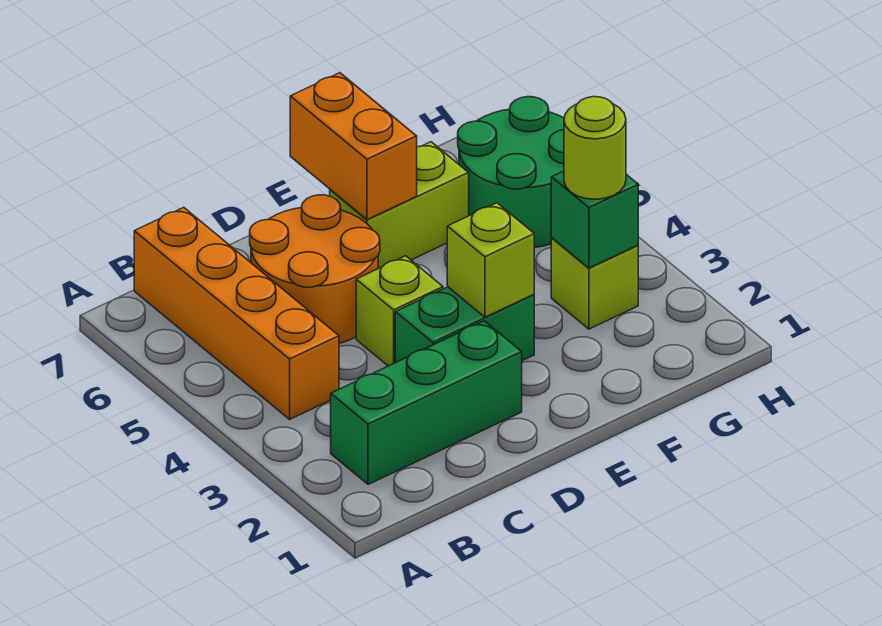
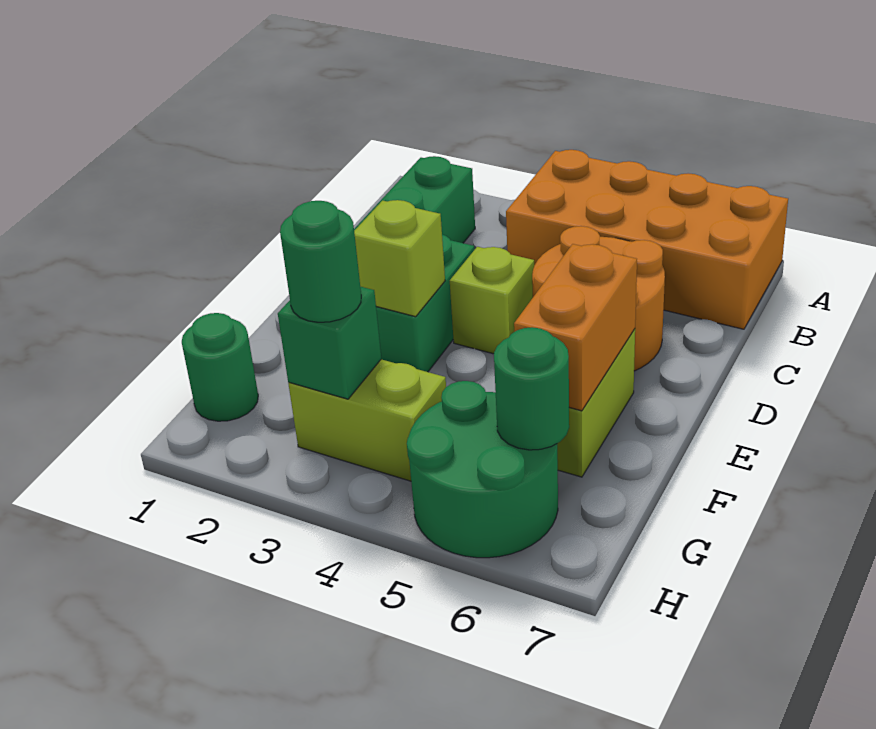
orange 1x4 brick [134,207,339,419] -> orange 2x4 brick [506,150,788,329]
orange 1x2 brick [290,73,417,220] -> orange 1x2 brick turned to [514,244,637,411]
none -> green 1x1 round brick [182,313,258,421]
lime 1x1 brick [551,238,638,329] -> lime 1x2 brick [288,359,446,481]
lime 1x1 round brick [564,97,626,199] -> green 1x1 round brick [280,201,361,322]
none -> green 1x1 round brick [494,327,569,450]

